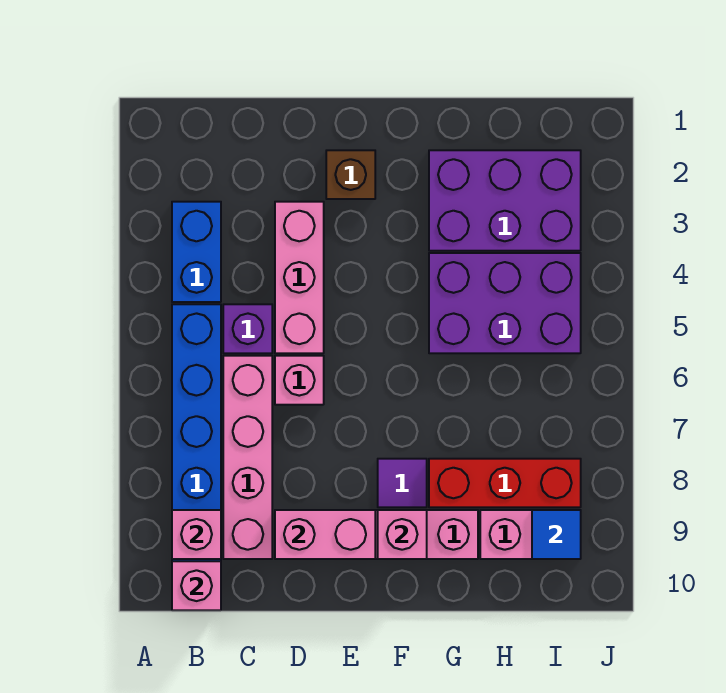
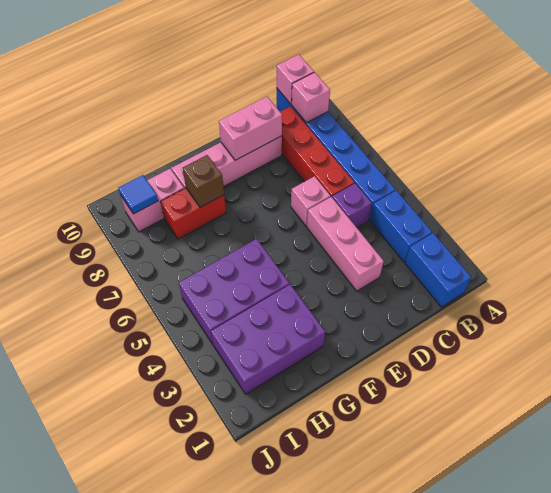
none -> blue 1x2 brick [405,233,471,307]
pink 1x4 brick [223,356,272,559] -> red 1x4 brick [280,106,354,197]
brown 1x1 brick [326,150,375,199] -> brown 1x1 brick moved to [182,155,224,207]
purple 1x1 tile [378,459,427,507] -> none
pink 1x1 brick [378,510,427,559] -> none
red 1x3 brick [429,459,581,507] -> red 1x2 brick [160,188,226,239]

